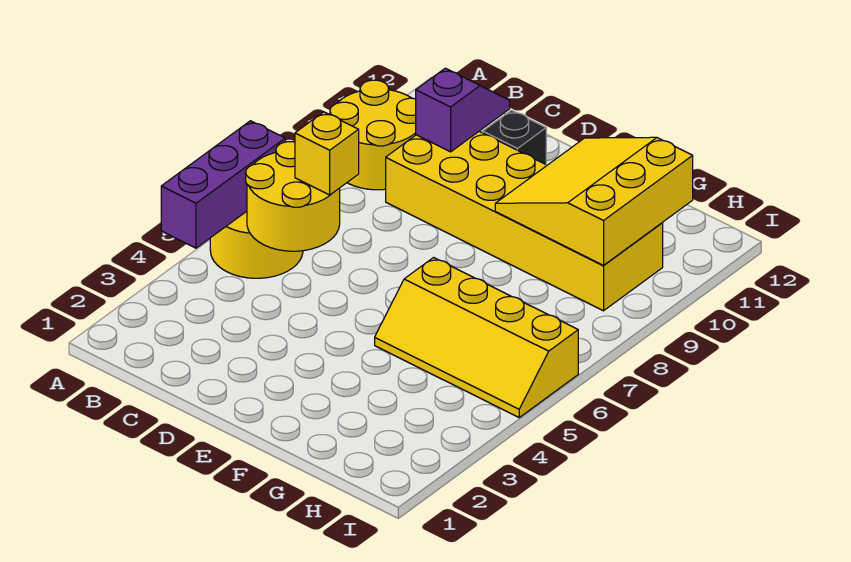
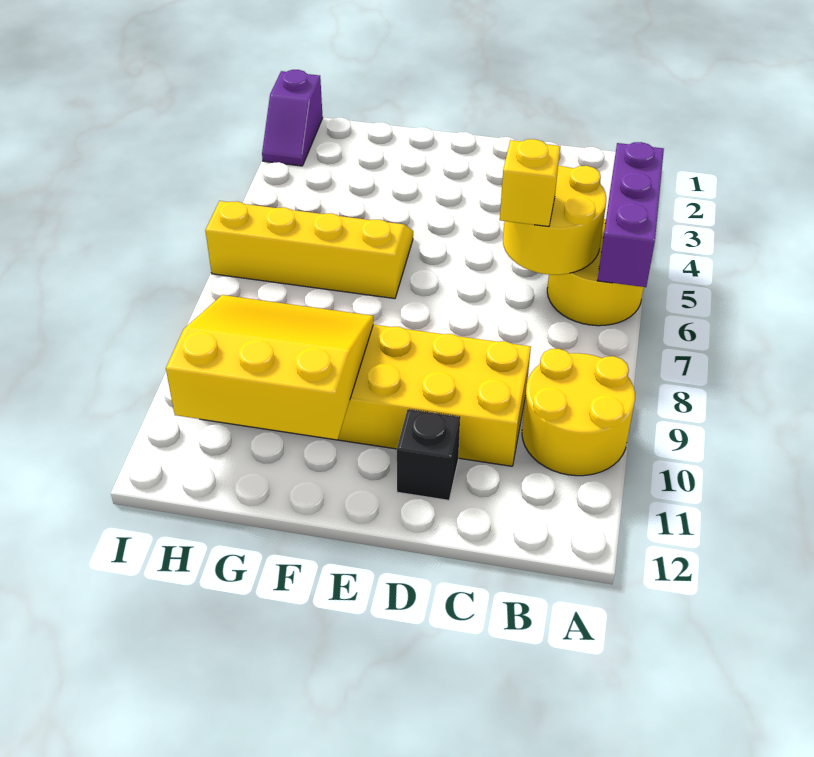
purple 1x2 slope [416,68,510,152] -> purple 1x2 slope moved to [262,70,323,166]
yellow 3x3 slope [495,137,693,265] -> yellow 3x3 slope turned to [166,295,373,440]

